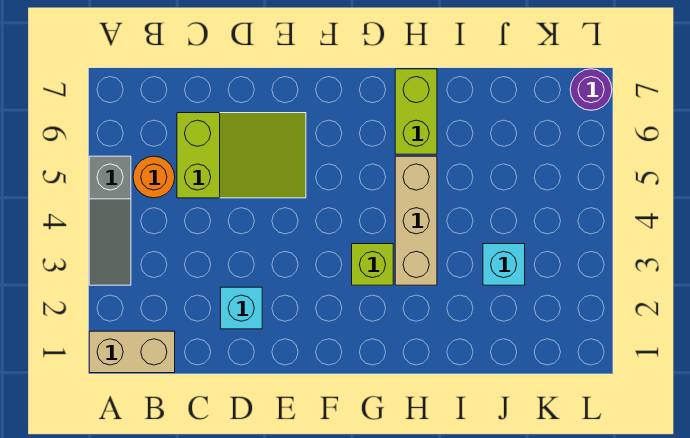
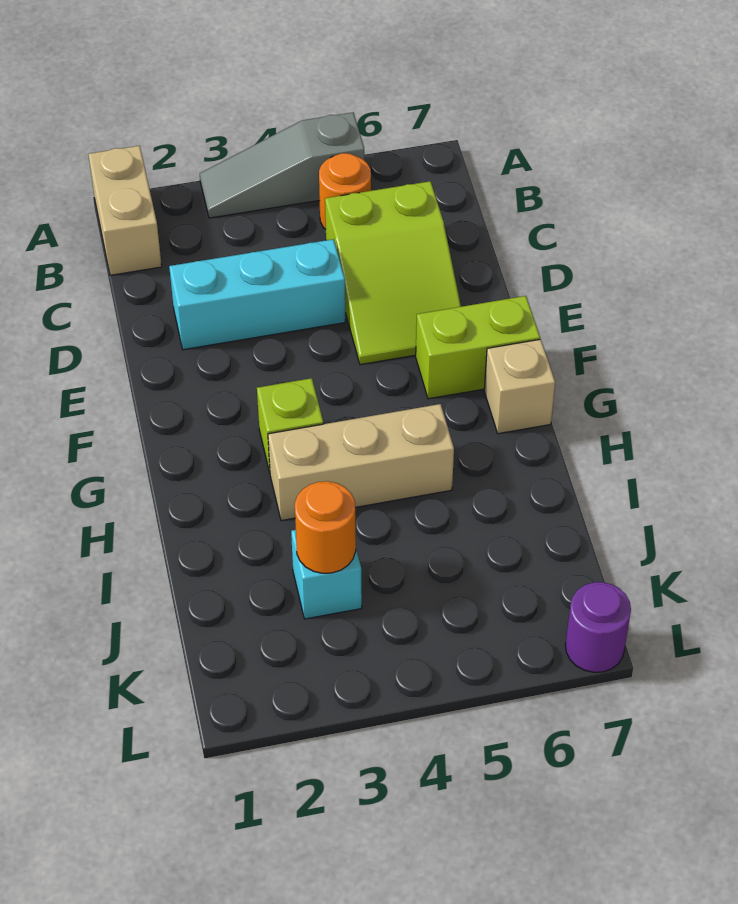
cyan 1x1 brick [221,287,262,329] -> cyan 1x3 brick [169,239,345,350]
none -> tan 1x1 brick [484,339,555,434]
lime 1x2 brick [395,69,437,154] -> lime 1x2 brick moved to [416,296,540,399]
none -> orange 1x1 round brick [295,481,356,573]

